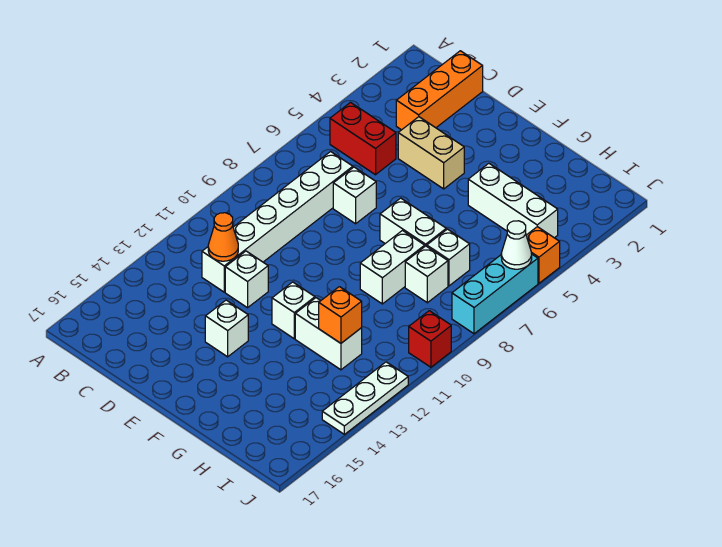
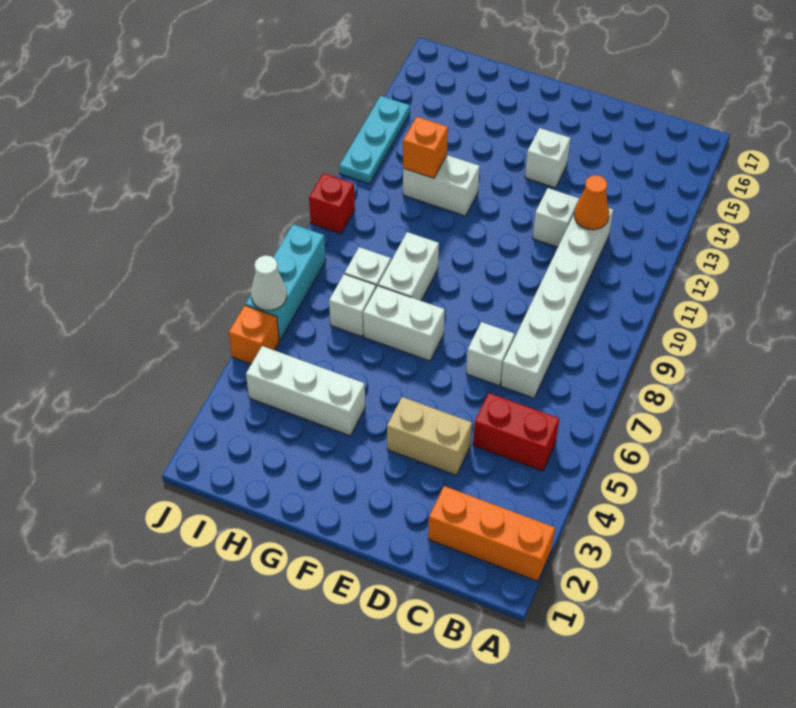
orange 1x3 brick [396,51,483,130] -> orange 1x3 brick turned to [428,486,555,581]
white 1x1 brick [272,282,315,339] -> none
white 1x3 plate [322,362,408,434] -> cyan 1x3 plate [339,96,410,184]

